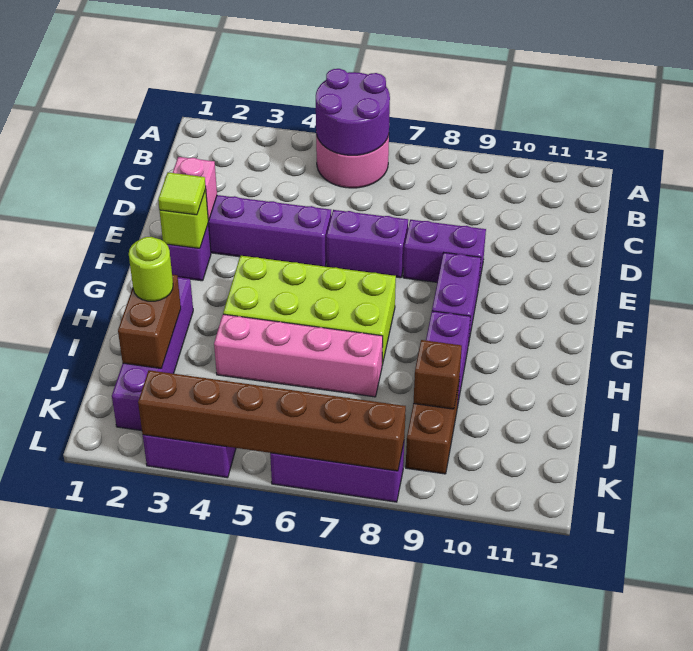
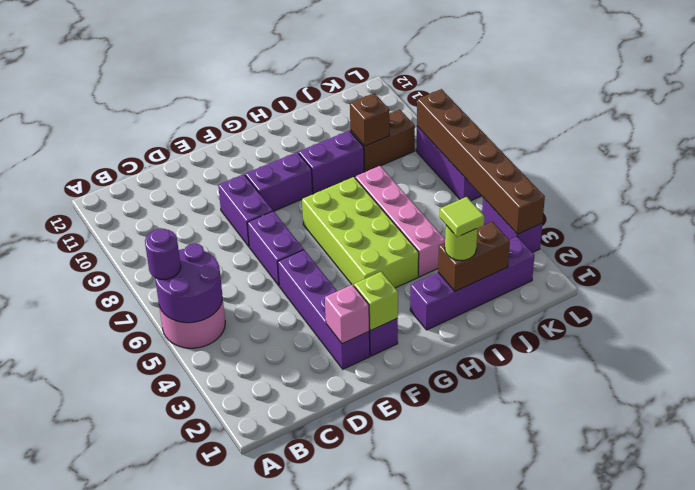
none -> purple 1x1 round brick [145,228,181,279]
lime 1x1 tile [158,172,206,215] -> lime 1x1 tile moved to [440,197,484,237]

